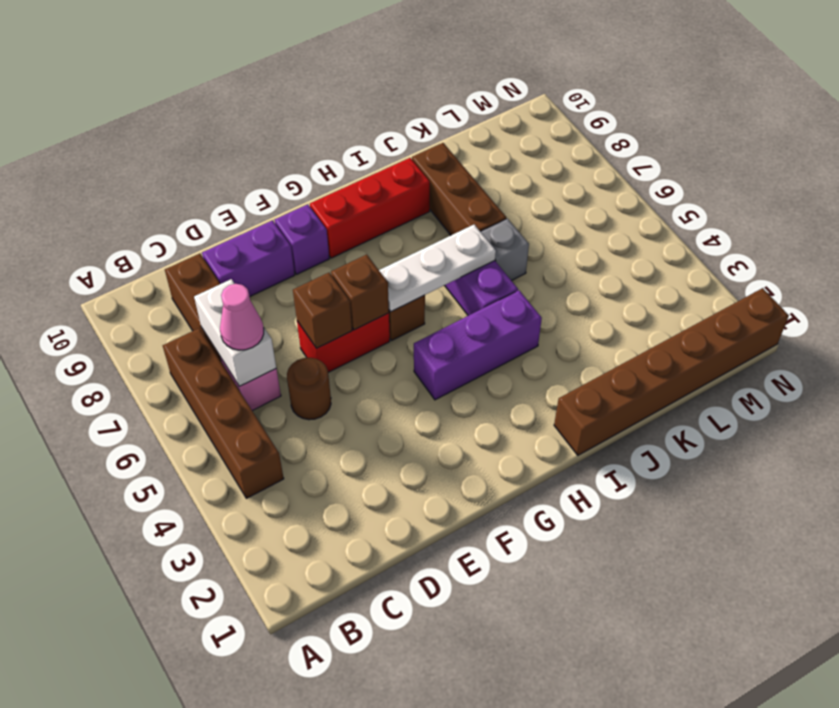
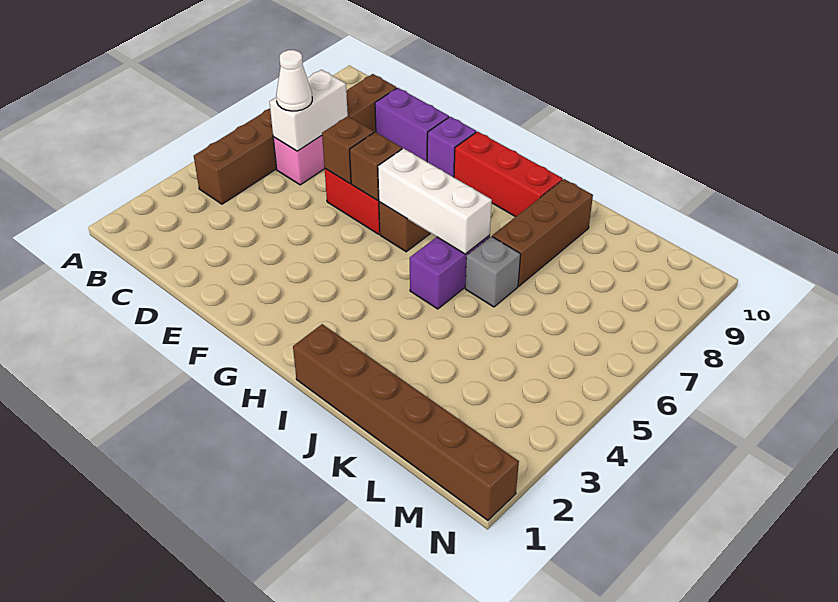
pink 1x1 cone [220,284,264,350] -> white 1x1 cone [276,50,312,111]
brown 1x1 round brick [287,358,331,420] -> none
purple 1x3 brick [414,290,542,400] -> none
white 1x3 plate [379,225,496,312] -> white 1x3 brick [378,148,492,254]

